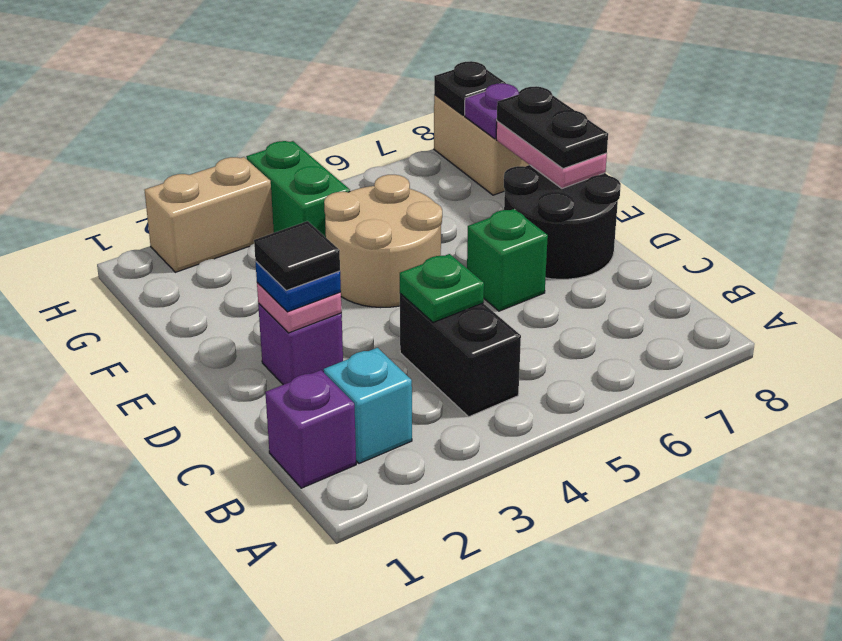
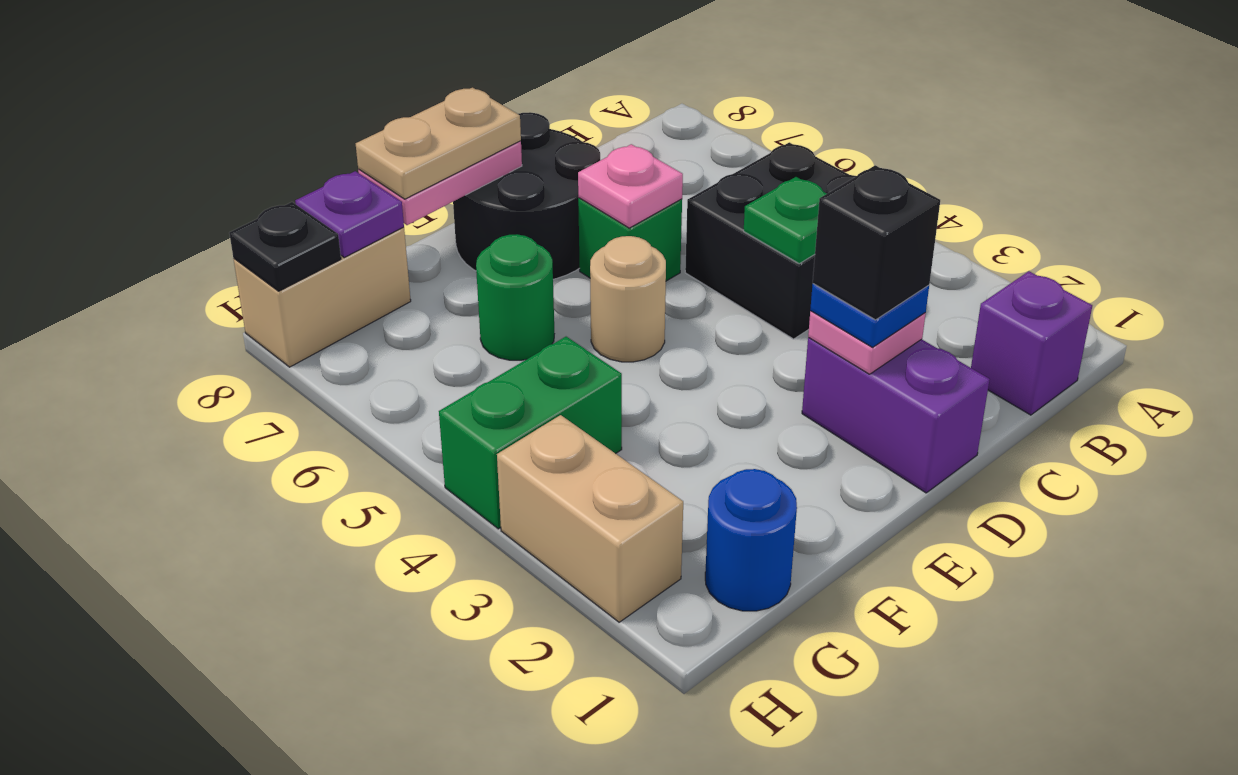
cyan 1x1 brick [324,348,412,464] -> none
black 1x2 brick [400,294,521,417] -> black 2x2 brick [685,142,856,339]
purple 1x1 brick [258,304,343,385] -> purple 1x2 brick [802,338,990,493]
black 1x1 tile [254,221,340,290] -> black 1x1 brick [813,165,940,320]
none -> pink 1x1 plate [578,144,683,228]
tan 2x2 round brick [324,175,442,308] -> tan 1x1 round brick [590,236,666,362]
black 1x2 plate [497,86,608,169] -> tan 1x2 plate [356,88,521,199]
none -> green 1x1 round brick [476,234,554,360]
none -> blue 1x1 round brick [705,469,797,611]

